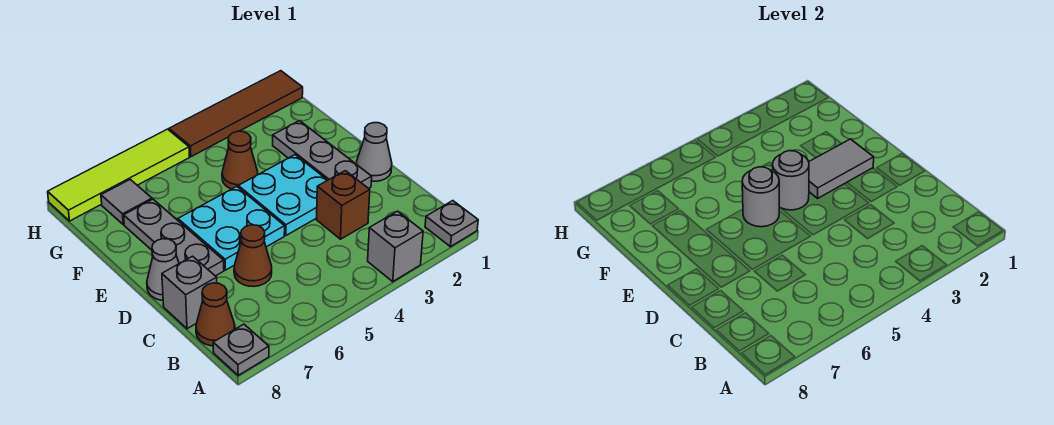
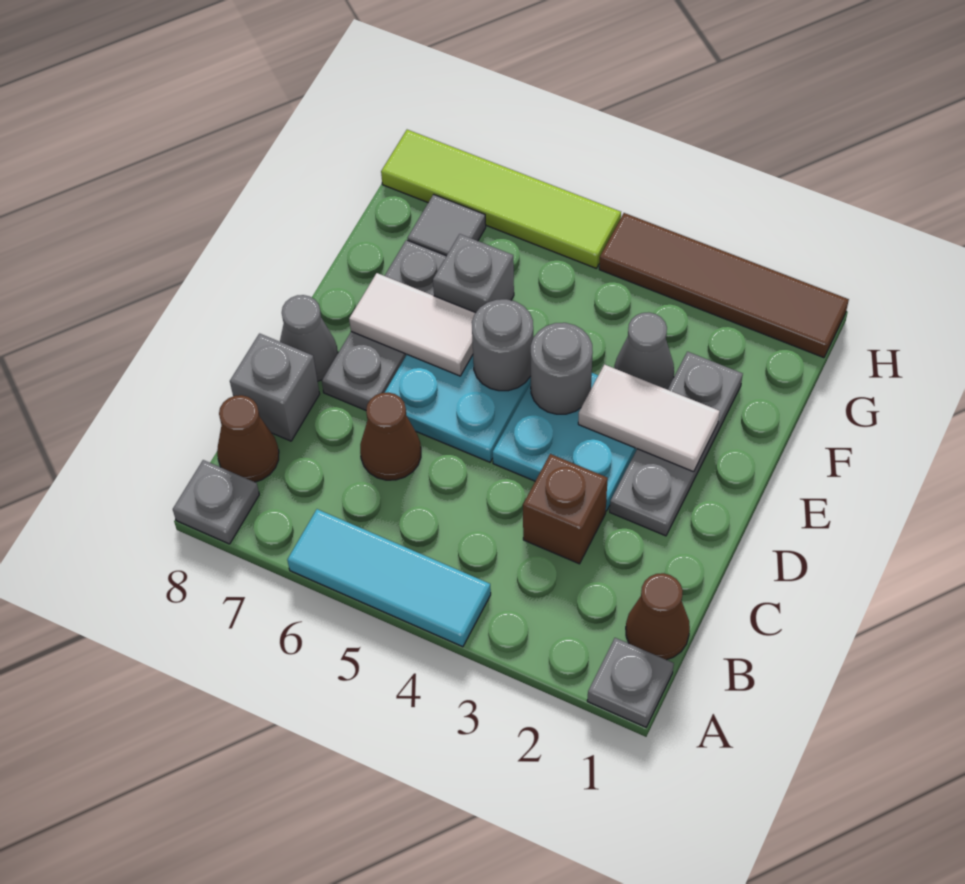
grey 1x1 brick [368,211,423,282] -> grey 1x1 brick moved to [433,234,514,313]
none -> cyan 1x3 tile [287,509,491,647]
grey 1x1 cone [357,123,392,181] -> grey 1x1 cone moved to [614,312,674,390]
grey 1x2 tile [809,139,874,198] -> white 1x2 tile [578,365,720,472]
none -> white 1x2 tile [349,273,475,376]
brown 1x1 cone [222,131,258,189] -> brown 1x1 cone moved to [626,573,690,660]

